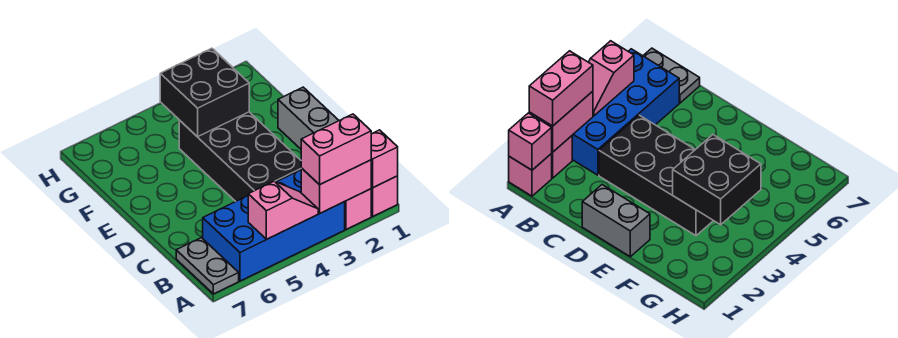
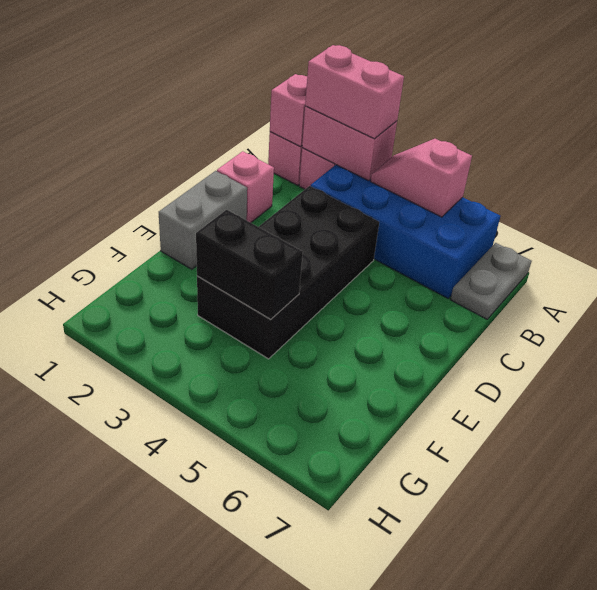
none -> pink 1x1 brick [217,151,274,223]
black 2x2 brick [160,48,249,137] -> black 1x2 brick [196,210,303,319]

